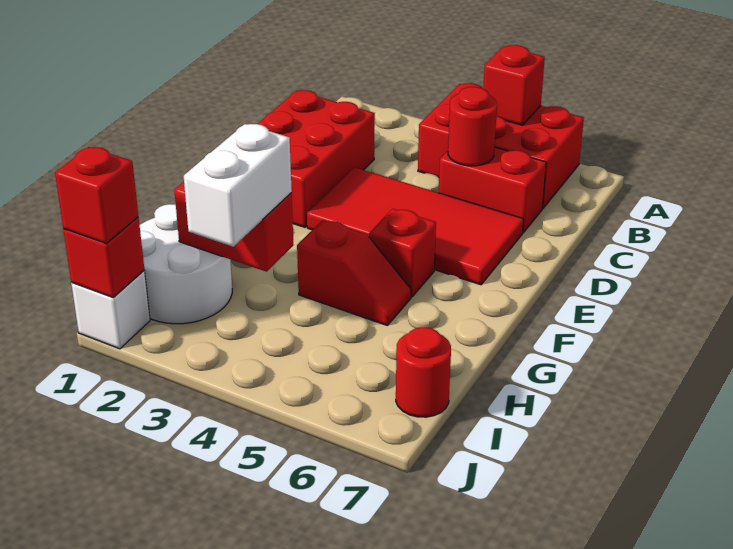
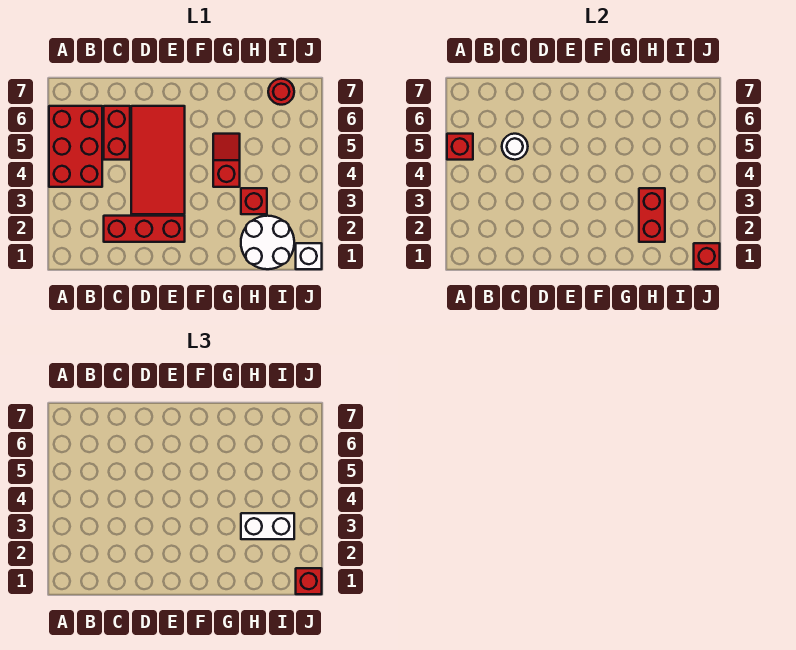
red 2x3 brick [258,90,375,227] -> red 1x3 brick [104,216,185,242]
red 1x1 round brick [448,87,497,166] -> white 1x1 round brick [502,134,528,160]
red 1x1 brick [369,209,436,297] -> red 1x1 brick moved to [241,188,267,214]

